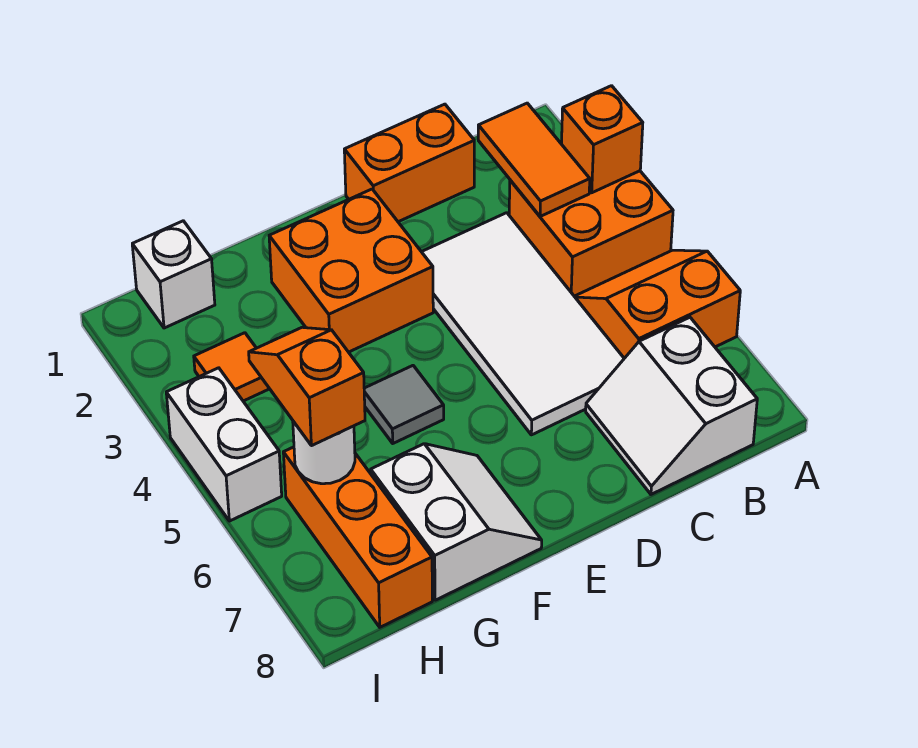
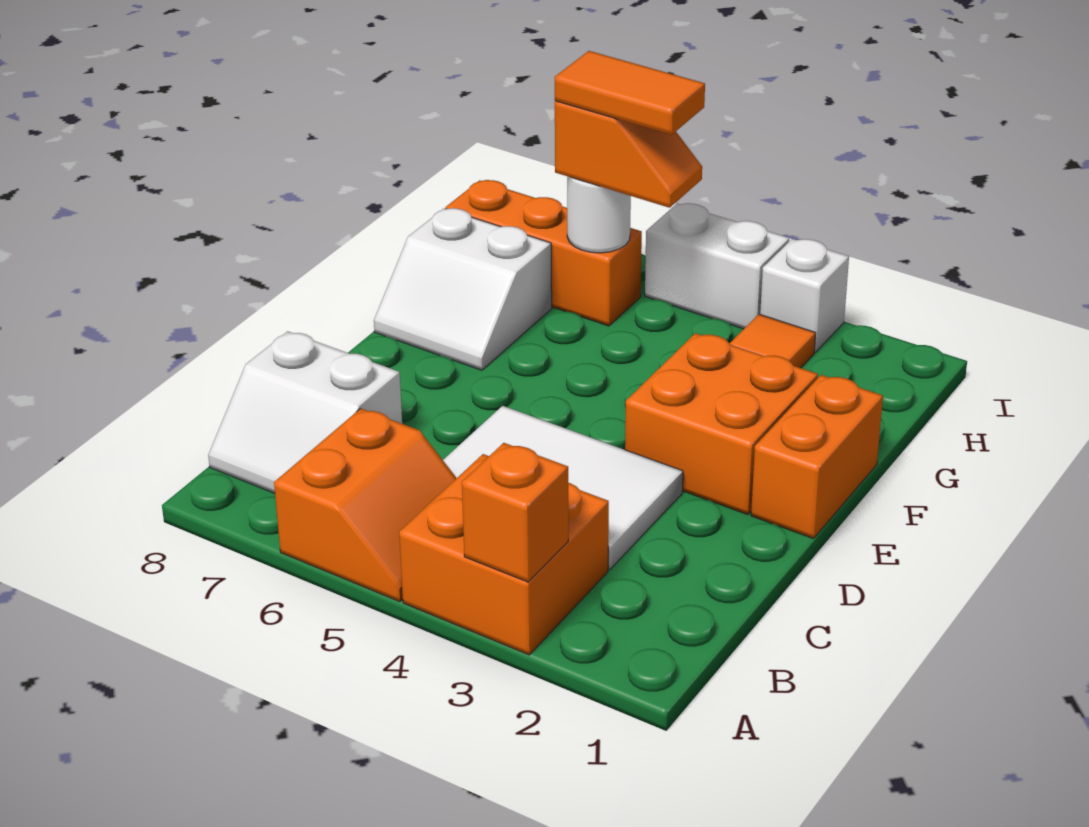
orange 1x2 tile [478,103,590,217] -> orange 1x2 tile moved to [555,51,705,135]
white 2x2 slope [586,317,757,494] -> white 2x2 slope turned to [208,331,402,493]
orange 1x2 brick [344,104,474,222] -> orange 1x2 brick moved to [751,375,883,539]
white 2x4 tile [422,213,624,435] -> white 2x3 tile [443,406,683,570]
grey 1x1 tile [364,366,444,443] -> none
white 1x1 brick [132,221,215,328] -> white 1x1 brick moved to [760,239,849,352]

